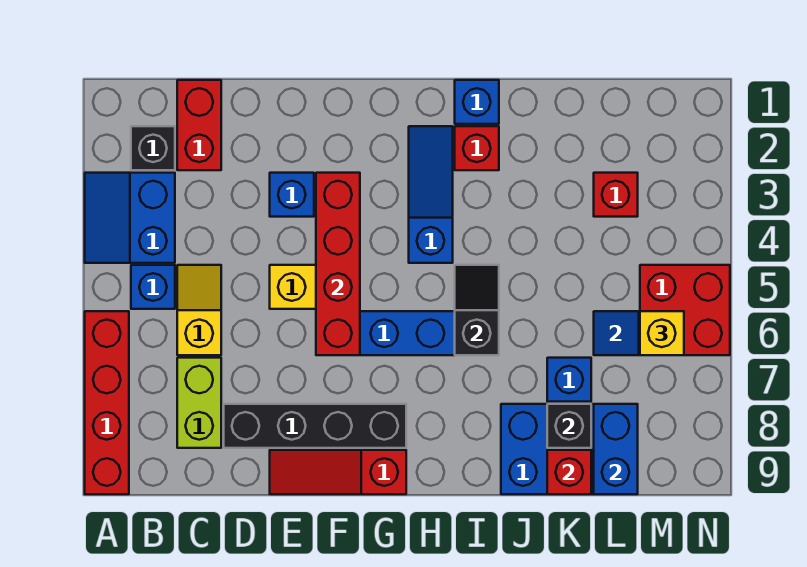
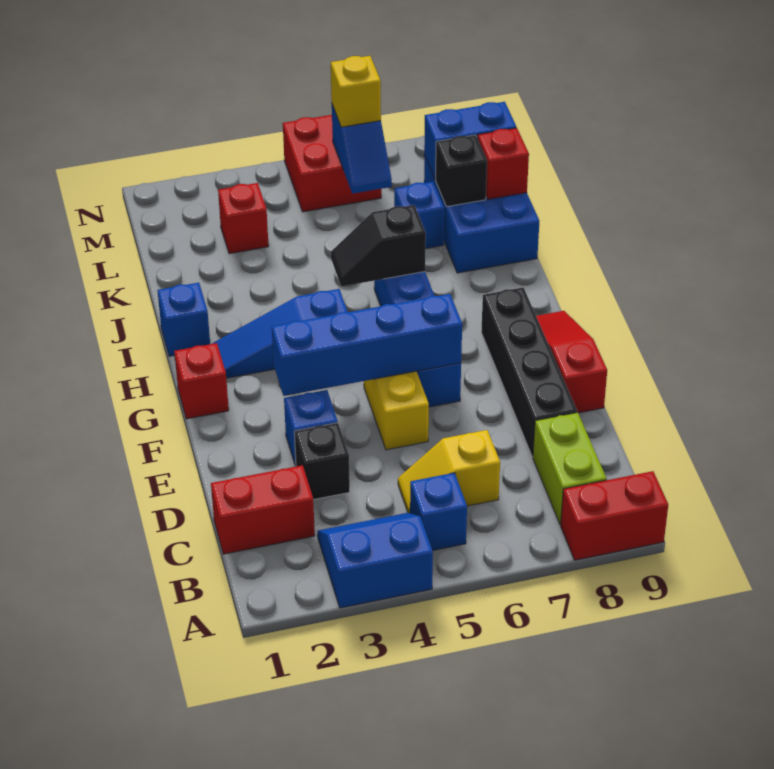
blue 2x2 slope [85,173,175,263] -> blue 2x2 slope turned to [317,513,433,608]
red 1x4 brick [85,311,129,494] -> red 1x2 brick [561,471,668,560]
black 1x1 brick [131,126,175,170] -> black 1x1 brick moved to [294,423,350,500]
lime 1x2 brick [177,358,221,448] -> lime 1x2 brick turned to [533,413,607,525]
red 1x3 slope [270,450,406,494] -> red 1x3 slope turned to [536,311,607,413]
red 1x4 brick [316,173,360,355] -> blue 1x4 brick [272,294,462,396]
red 1x1 brick [455,126,499,170] -> red 1x1 brick moved to [174,343,229,419]

